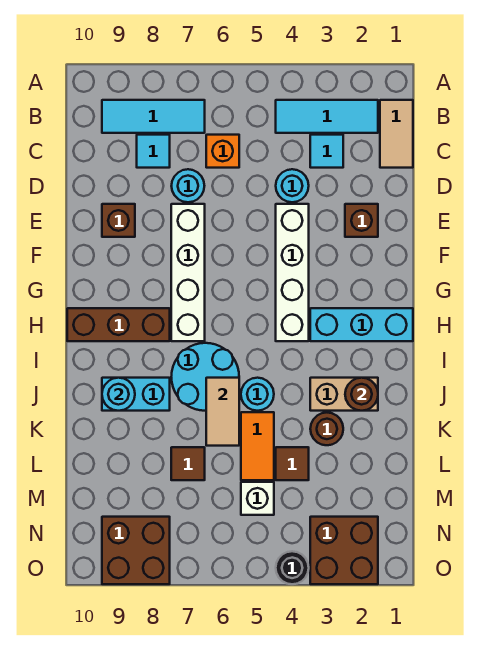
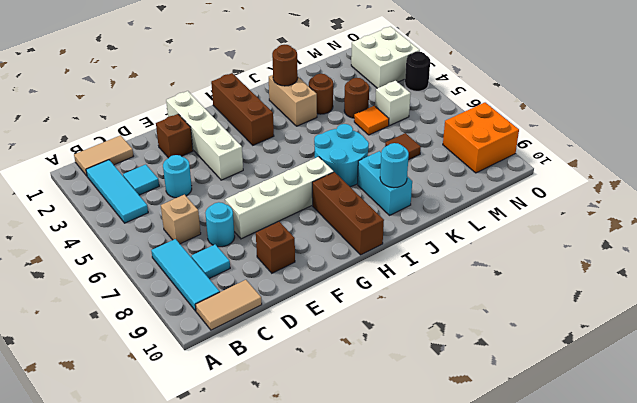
orange 1x1 brick [206,135,239,168] -> tan 1x1 brick [161,195,201,244]
white 1x4 brick [276,204,309,341] -> white 1x4 brick turned to [166,91,243,180]
cyan 1x3 brick [310,308,413,341] -> brown 1x3 brick [211,73,274,145]
cyan 1x1 round brick [241,378,274,411] -> none
tan 1x2 tile [206,378,239,446] -> tan 1x2 tile moved to [195,280,262,330]
orange 1x2 tile [241,412,274,480] -> orange 1x1 tile [354,106,389,135]
brown 1x1 tile [276,447,309,480] -> brown 1x1 round brick [344,78,369,118]
brown 2x2 brick [310,517,378,584] -> white 2x2 brick [351,27,420,88]
brown 2x2 brick [102,517,170,584] -> orange 2x2 brick [443,103,519,173]

